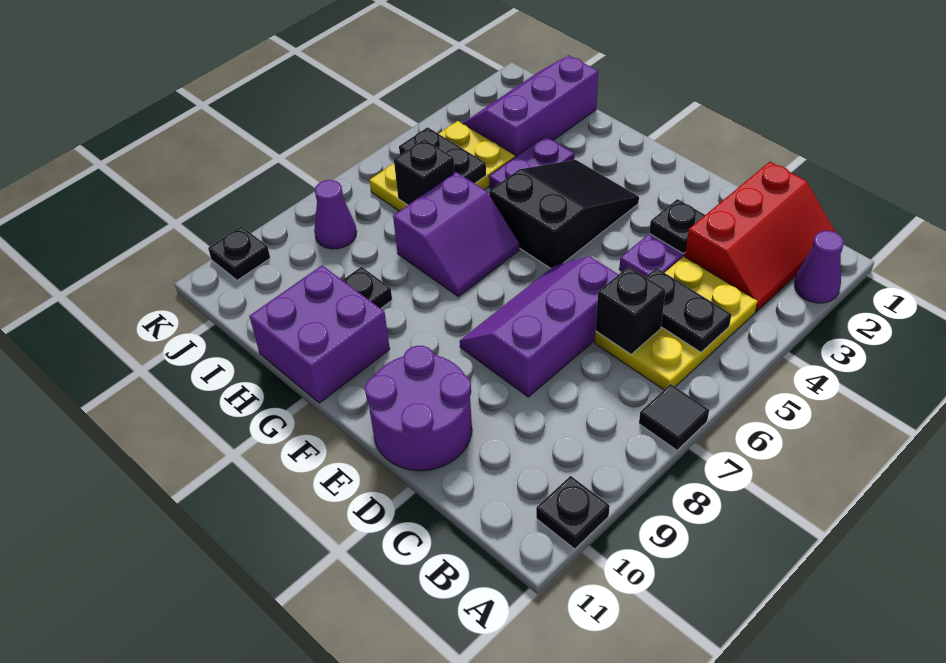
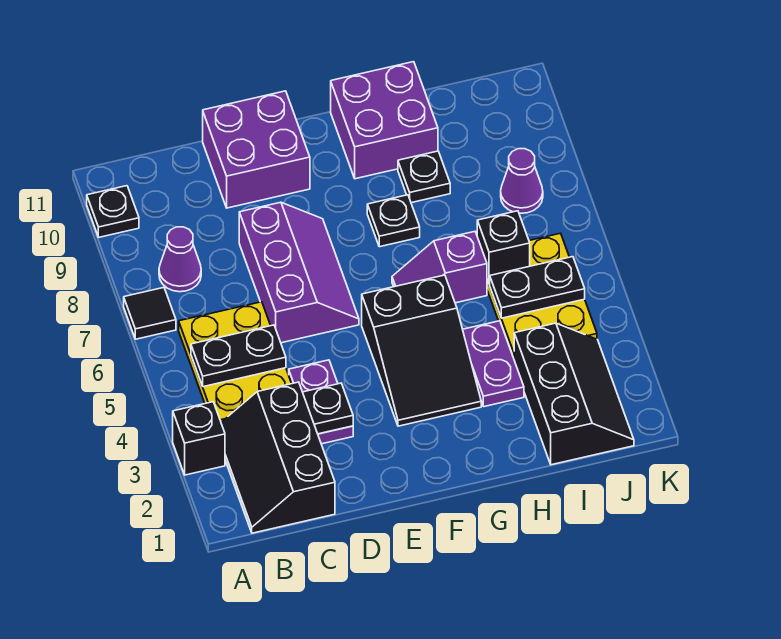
purple 1x1 cone [794,231,844,303] -> purple 1x1 cone moved to [159,227,201,292]
red 2x3 slope [685,162,835,312] -> black 2x3 slope [221,382,335,533]
black 1x1 brick [596,267,666,354] -> black 1x1 brick moved to [173,402,225,475]
purple 2x2 round brick [365,346,472,471] -> purple 2x2 brick [203,91,310,208]
purple 2x2 slope [393,172,519,297] -> purple 1x2 slope [392,232,487,303]
purple 2x3 slope [463,55,598,157] -> black 2x3 slope [514,323,634,465]
black 1x1 plate [208,226,270,280] -> black 1x1 plate moved to [367,195,420,247]

